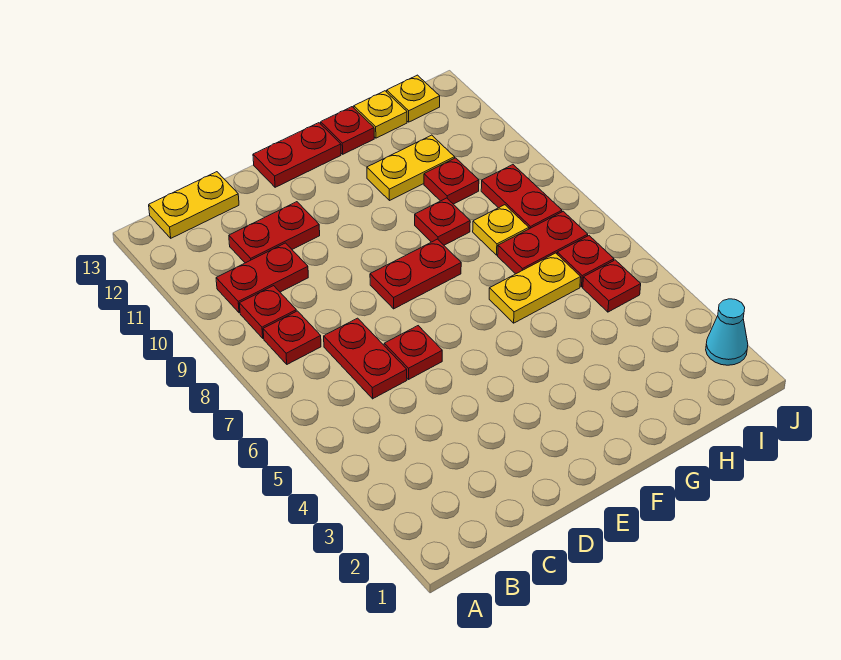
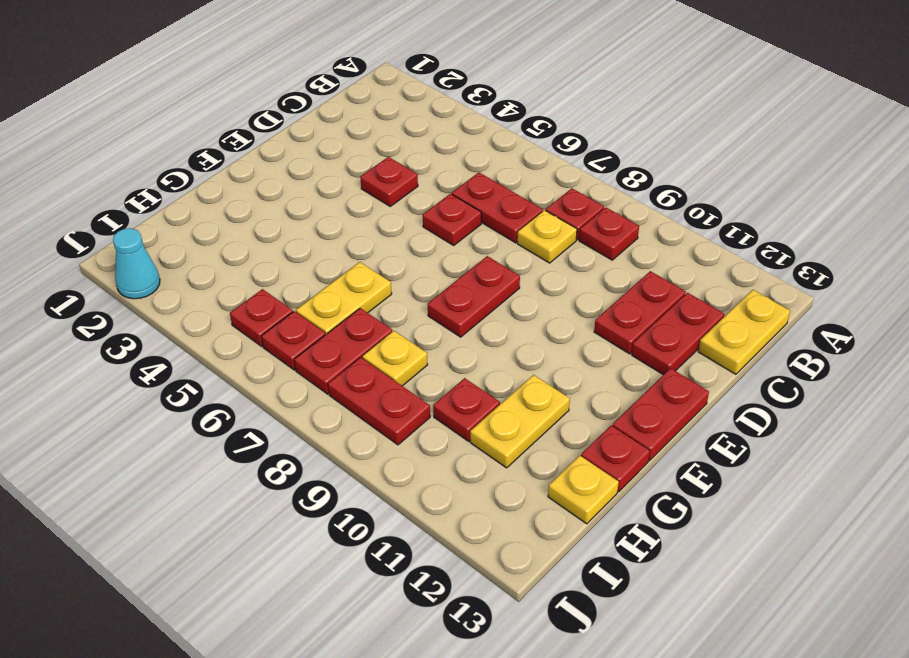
red 1x2 plate [216,243,308,313] -> red 1x2 plate moved to [632,293,724,375]
red 1x1 plate [415,198,470,245] -> red 1x1 plate moved to [360,157,418,206]
yellow 1x1 plate [387,75,440,122] -> yellow 1x1 plate moved to [517,210,577,263]

